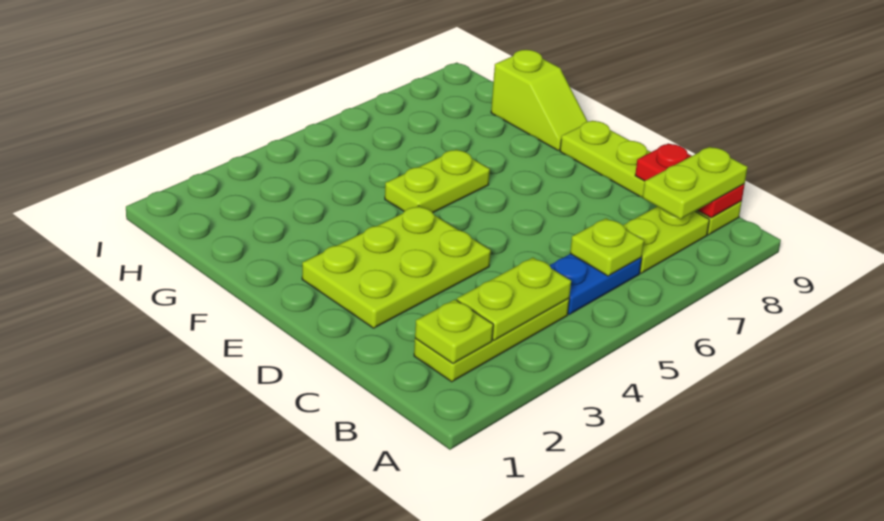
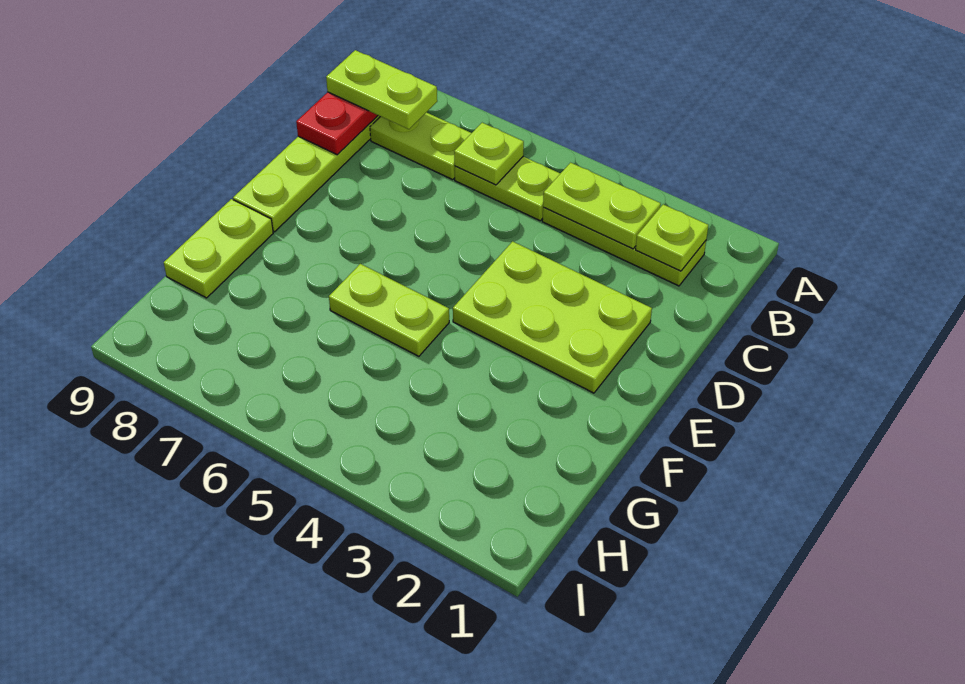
blue 1x2 plate [549,254,642,314] -> lime 1x2 plate [455,157,560,221]
lime 1x2 slope [491,50,588,150] -> lime 1x2 plate [164,199,273,298]

